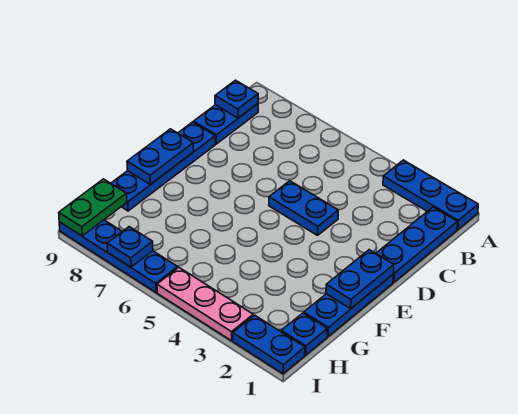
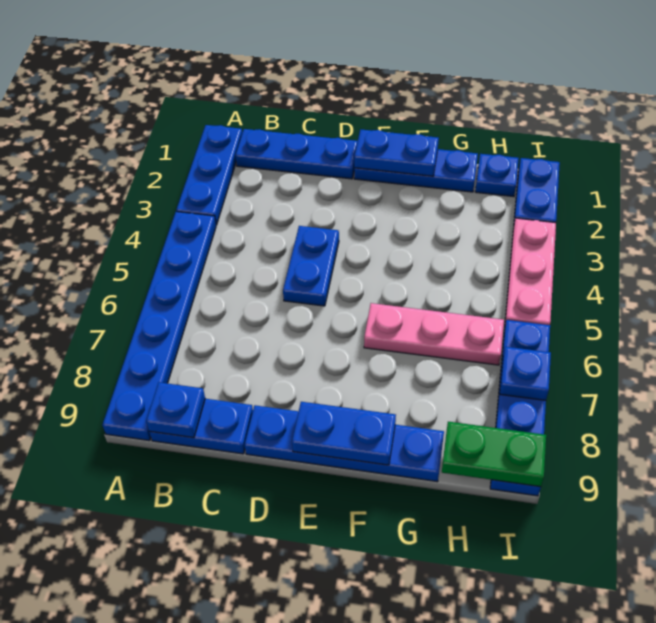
none -> blue 1x6 plate [102,212,216,441]
none -> pink 1x3 plate [364,303,504,365]

